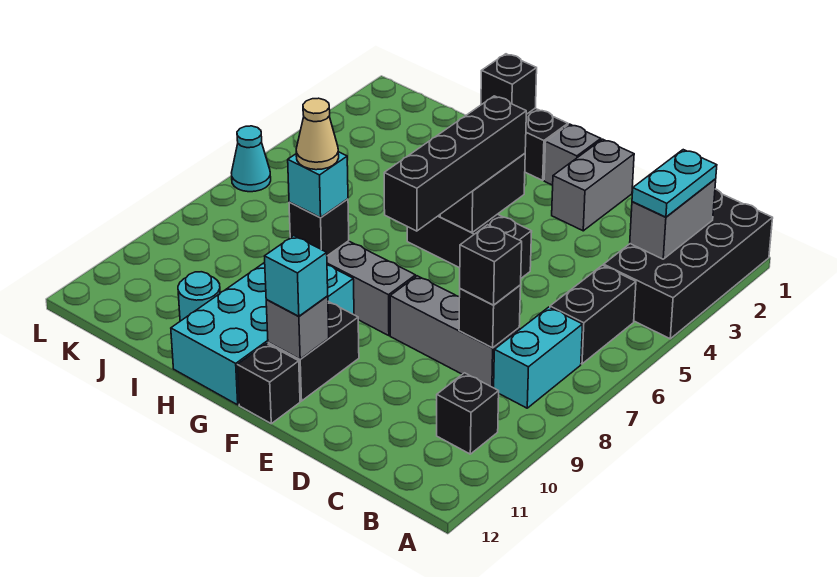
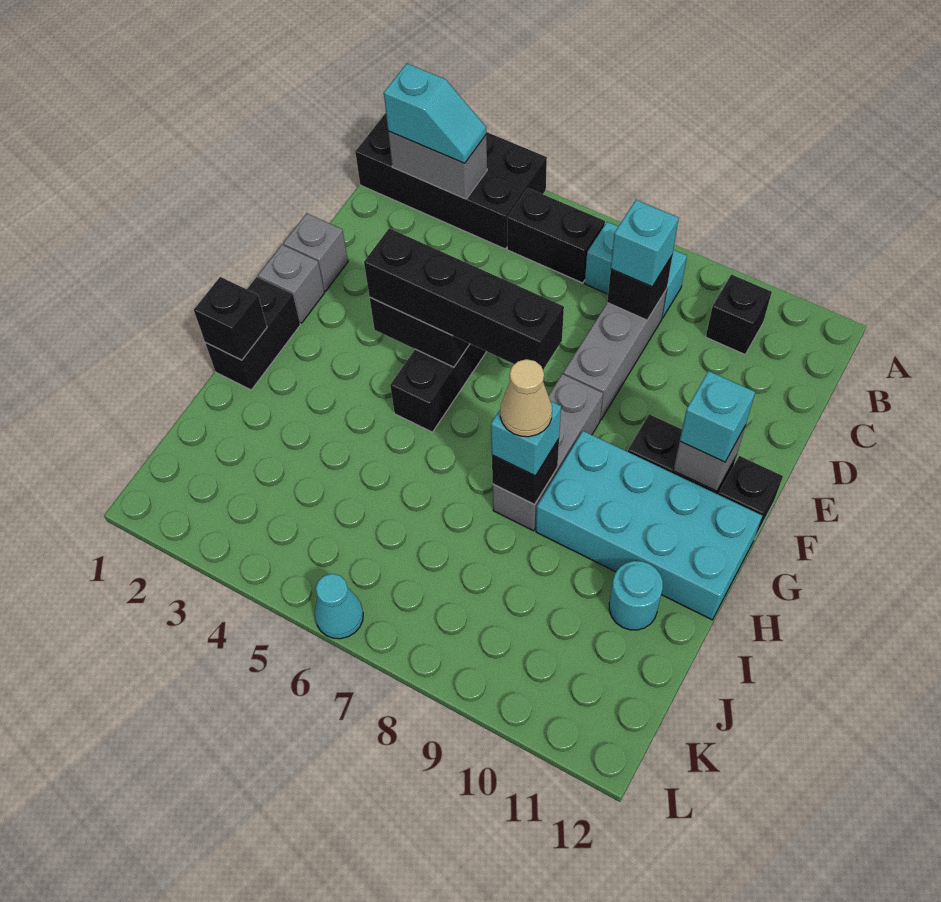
cyan 1x2 plate [632,150,717,217] -> cyan 1x2 slope [384,64,486,163]
black 1x1 brick [460,225,522,305] -> cyan 1x1 brick [611,200,679,287]
grey 1x2 brick [552,139,634,231] -> grey 1x1 brick [283,213,348,291]

